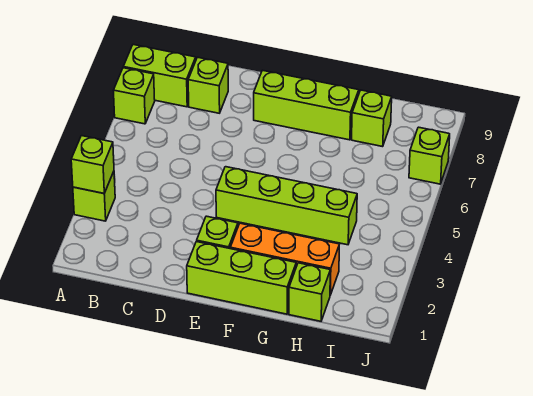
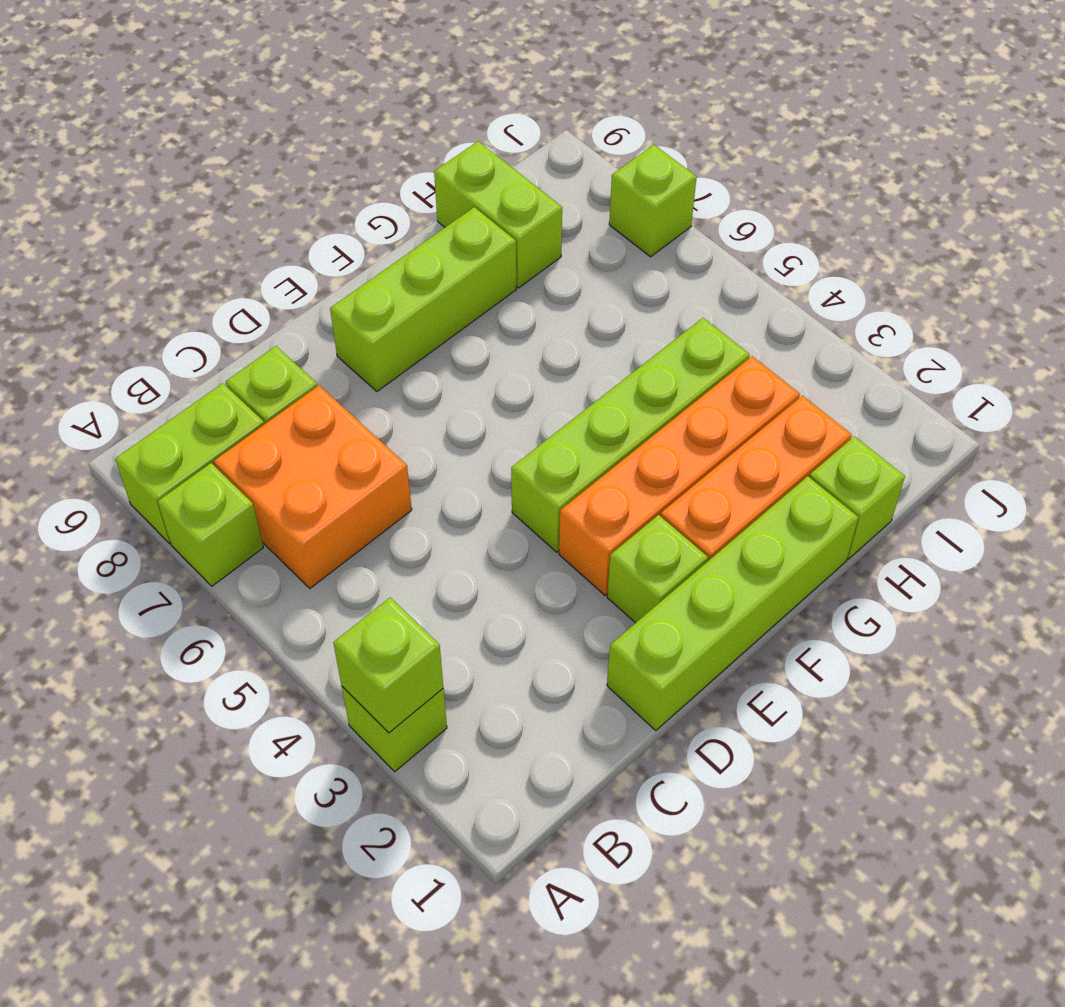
none -> orange 2x2 brick [214,386,412,588]
lime 1x3 brick [187,242,296,314] -> lime 1x4 brick [607,476,858,731]
none -> orange 1x4 brick [559,356,800,595]
lime 1x1 brick [352,90,392,147] -> lime 1x2 brick [434,141,562,288]

